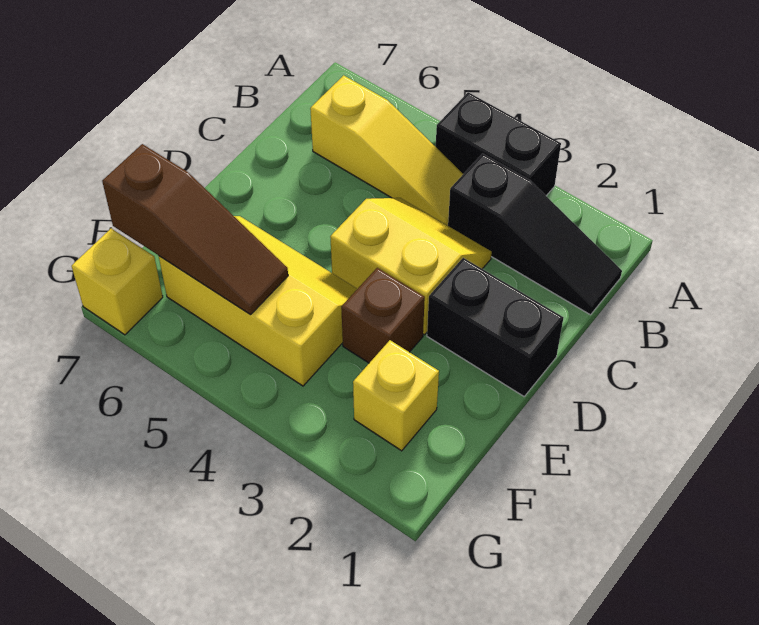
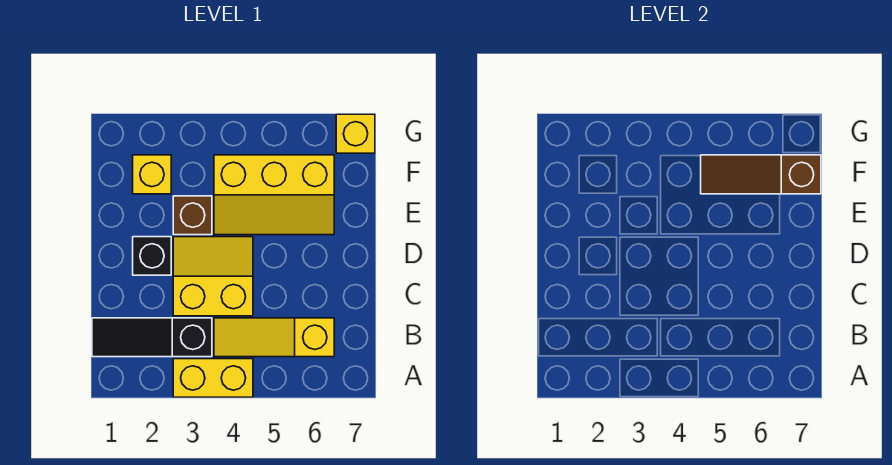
black 1x2 brick [436,92,561,196] -> yellow 1x2 brick [173,359,253,397]
yellow 2x2 slope [330,198,492,335] -> yellow 2x2 slope turned to [173,237,253,316]
black 1x2 brick [427,258,563,396] -> black 1x1 brick [133,237,171,275]

